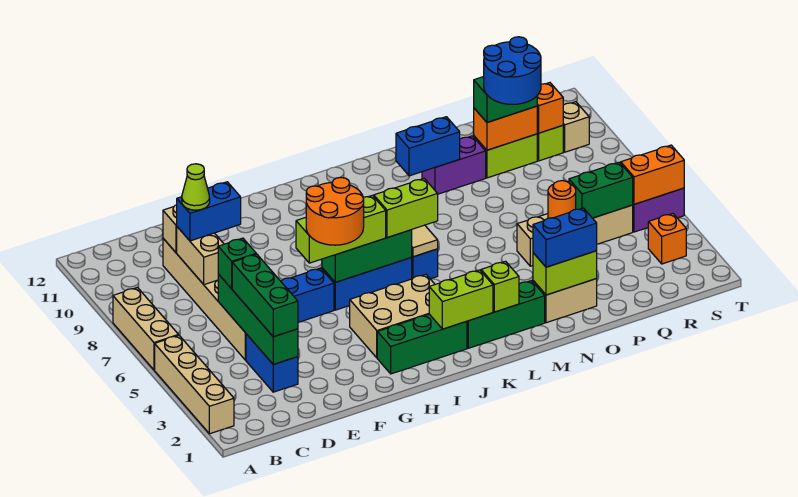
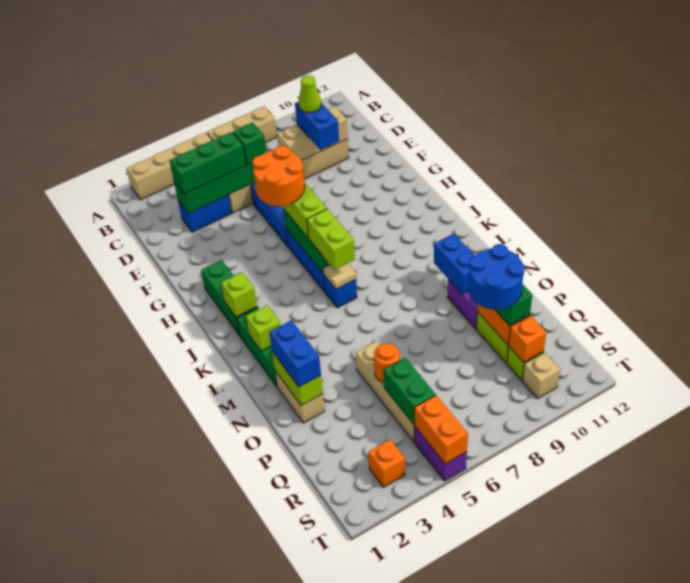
tan 2x3 brick [350,274,435,358] -> none
lime 1x2 brick [429,270,493,329] -> lime 1x1 brick [221,272,257,317]

